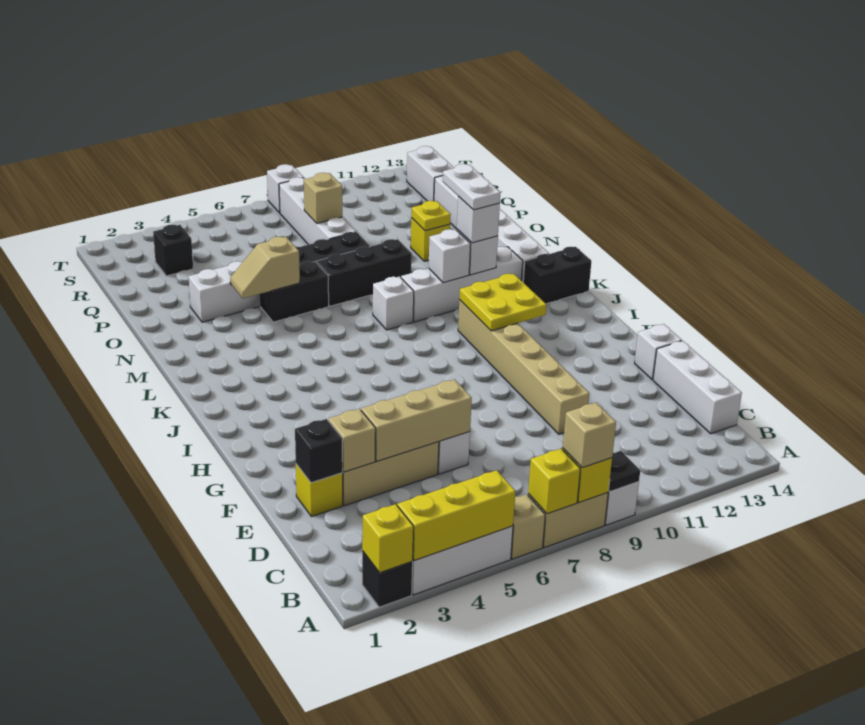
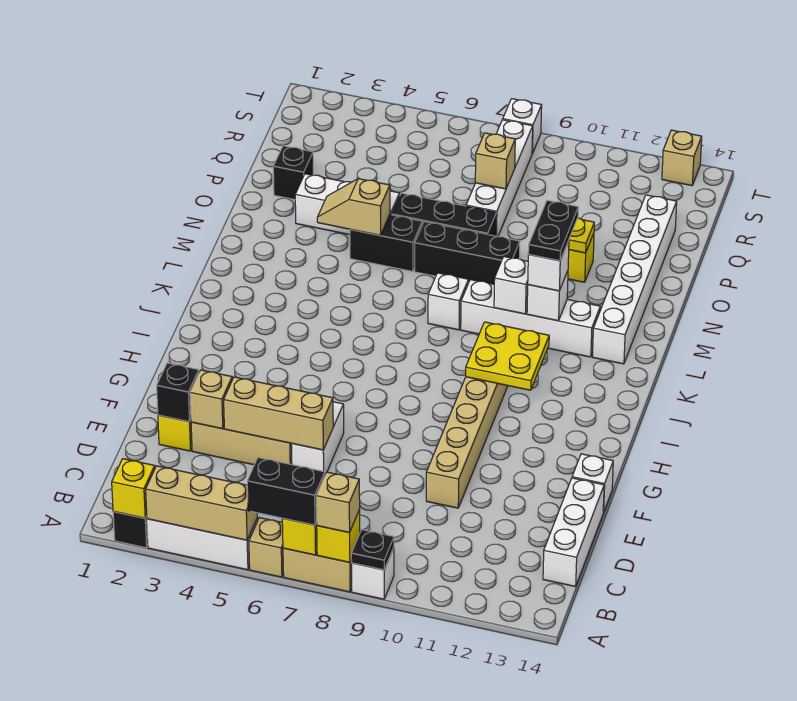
yellow 1x3 brick [397,470,516,561] -> tan 1x3 brick [146,466,257,540]
black 1x2 brick [523,247,591,304] -> black 1x2 brick moved to [247,458,325,525]
white 1x2 plate [443,164,500,210] -> black 1x2 plate [528,200,578,261]
black 1x1 brick [153,225,193,276] -> black 1x1 brick moved to [273,146,313,200]
white 1x2 brick [407,146,454,201] -> none
none -> tan 1x1 brick [662,130,702,186]

